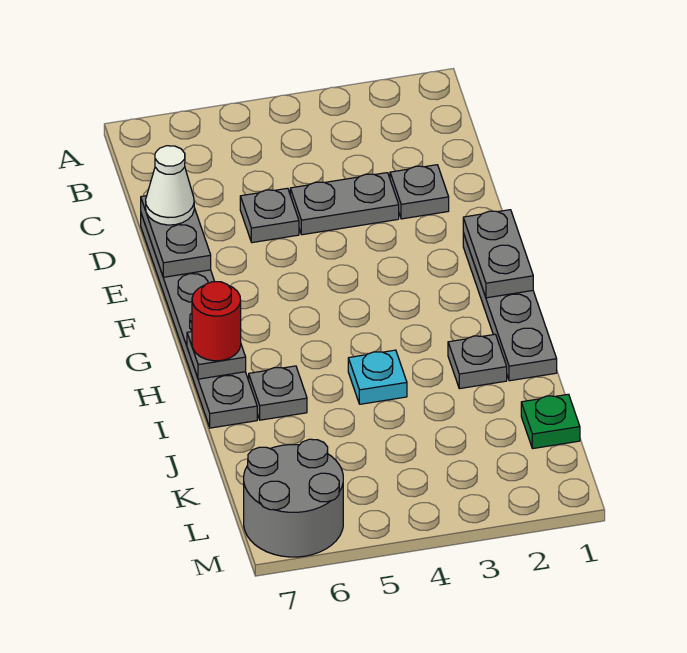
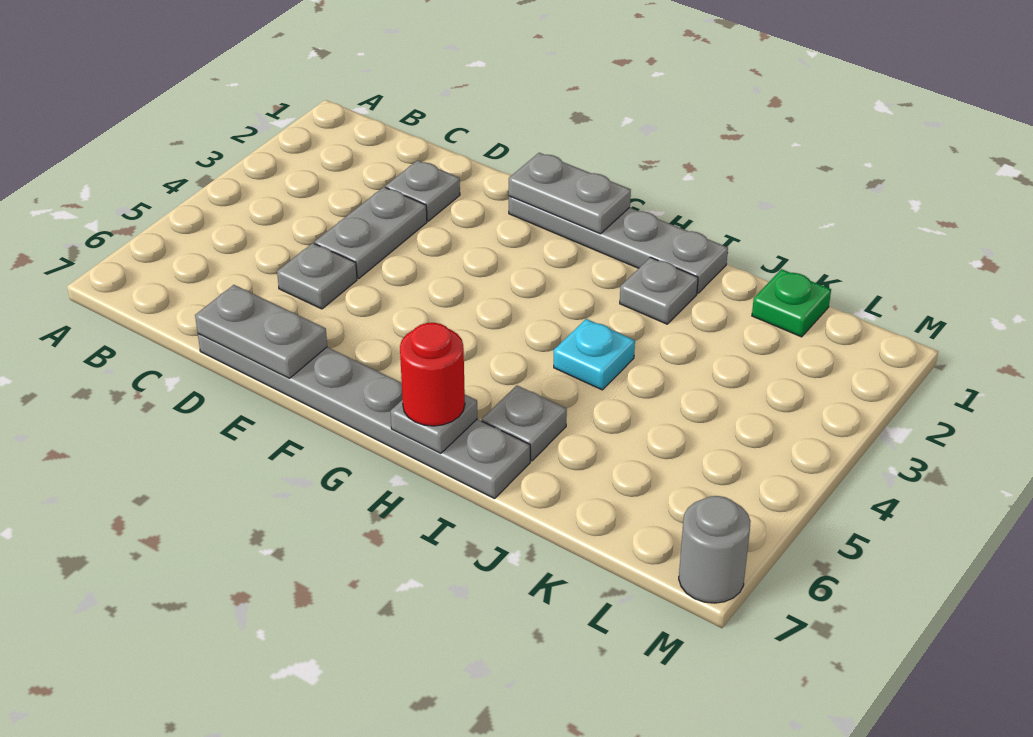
white 1x1 cone [146,146,194,225] -> none
grey 2x2 round brick [244,439,343,557] -> grey 1x1 round brick [679,496,751,603]

